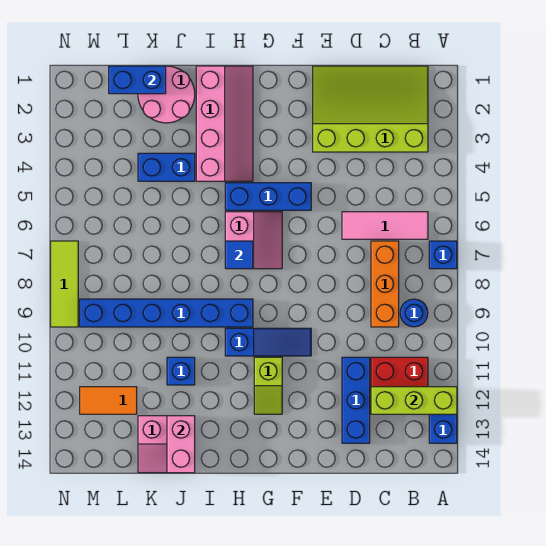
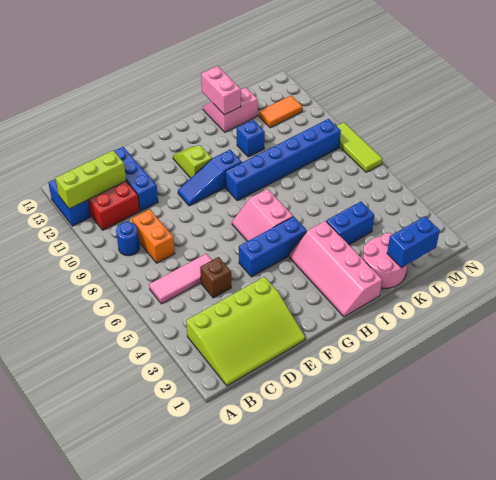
blue 1x1 brick [429,241,457,269] -> none
orange 1x3 brick [371,241,399,327] -> orange 1x2 brick [132,209,175,263]
none -> brown 1x1 brick [200,257,231,298]
blue 1x1 tile [225,241,253,269] -> none

